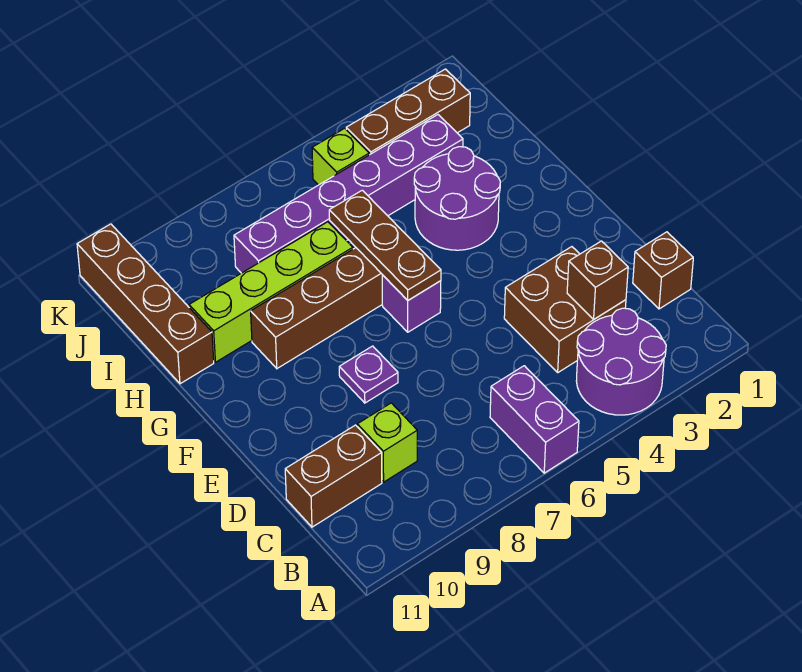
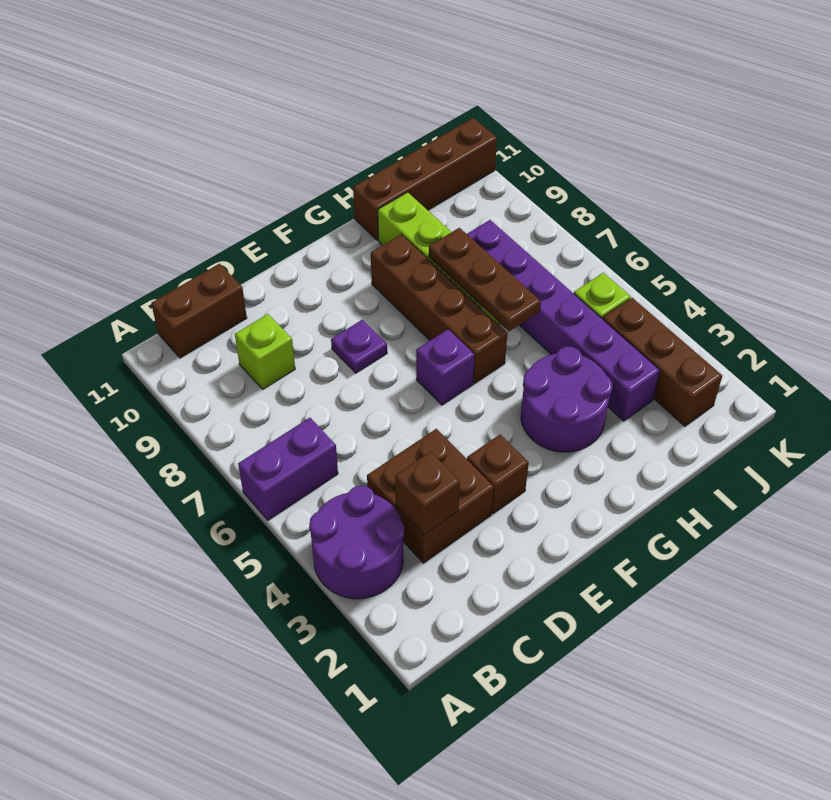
brown 1x1 brick [633,232,693,309] -> brown 1x1 brick moved to [467,434,529,514]
brown 1x2 brick [285,425,382,527] -> brown 1x2 brick turned to [151,264,247,358]
brown 1x3 plate [329,190,441,300] -> brown 1x3 plate turned to [429,228,541,331]

